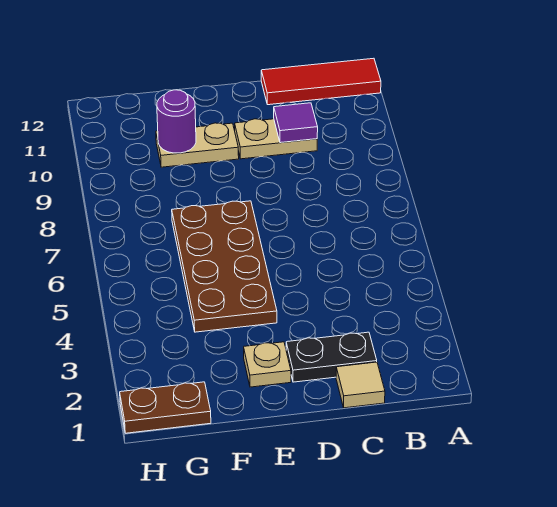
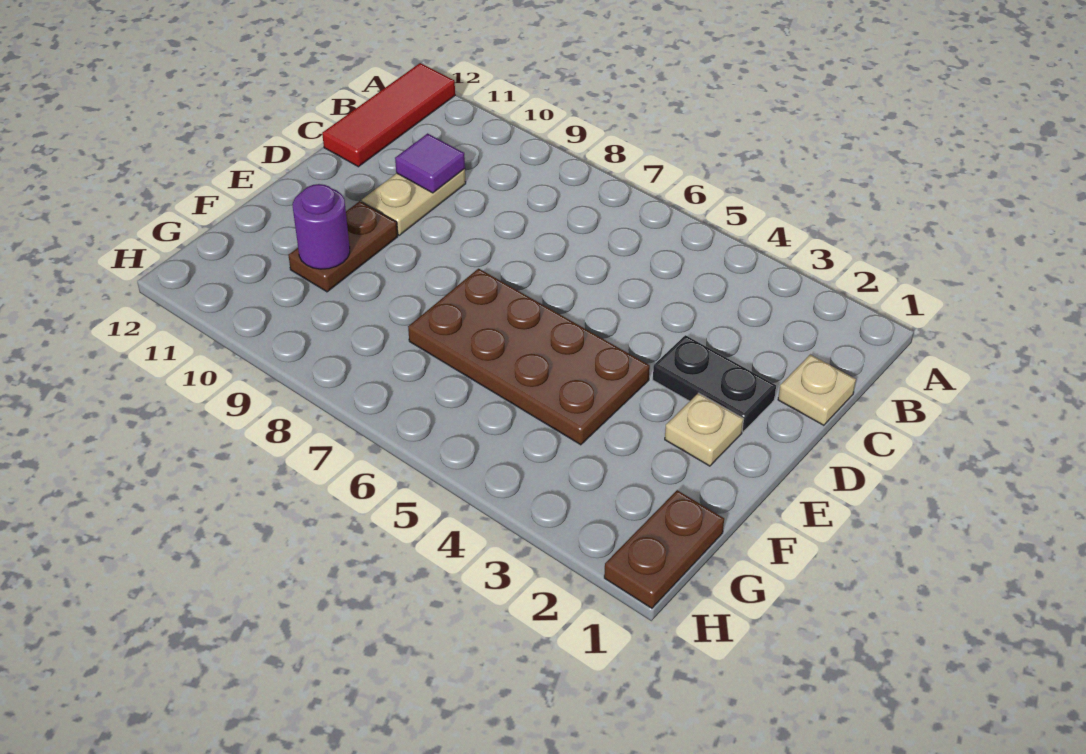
tan 1x1 tile [336,362,385,408] -> tan 1x1 plate [778,355,856,425]
black 1x2 plate [286,332,377,382] -> black 1x2 plate turned to [653,335,776,432]
tan 1x2 plate [156,123,239,167] -> brown 1x2 plate [288,201,398,292]

